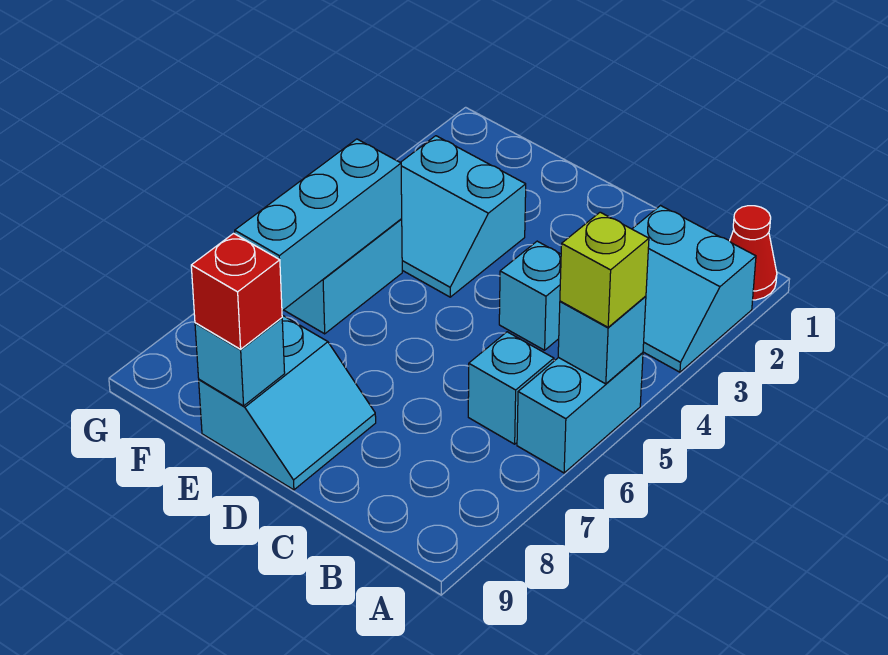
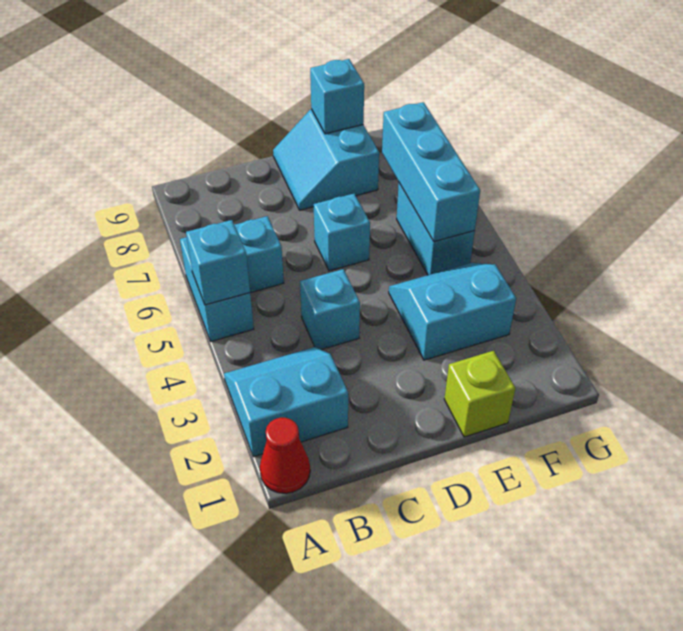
lime 1x1 brick [560,212,649,327] -> lime 1x1 brick moved to [444,351,515,437]
none -> cyan 1x1 brick [314,194,370,271]
red 1x1 brick [191,233,282,349] -> none

